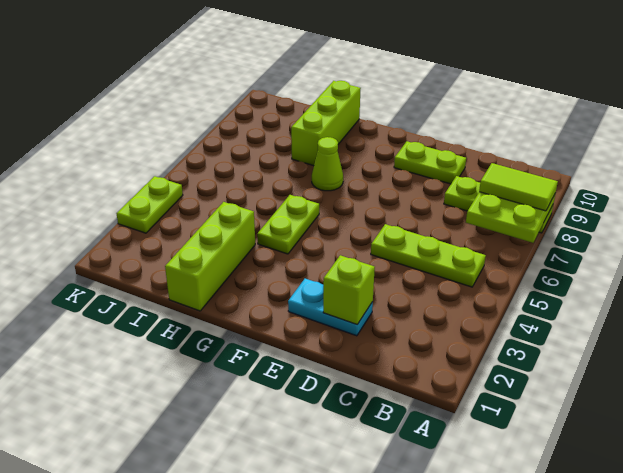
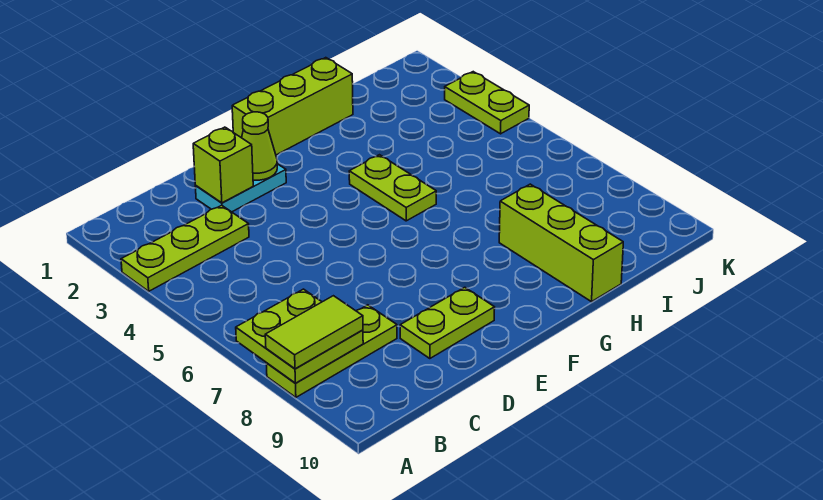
lime 1x3 plate [371,224,486,287] -> lime 1x3 plate moved to [121,205,249,291]
lime 1x1 cone [312,137,343,191] -> lime 1x1 cone moved to [242,112,277,180]
lime 1x3 brick [165,202,255,311] -> lime 1x3 brick turned to [232,58,353,155]

